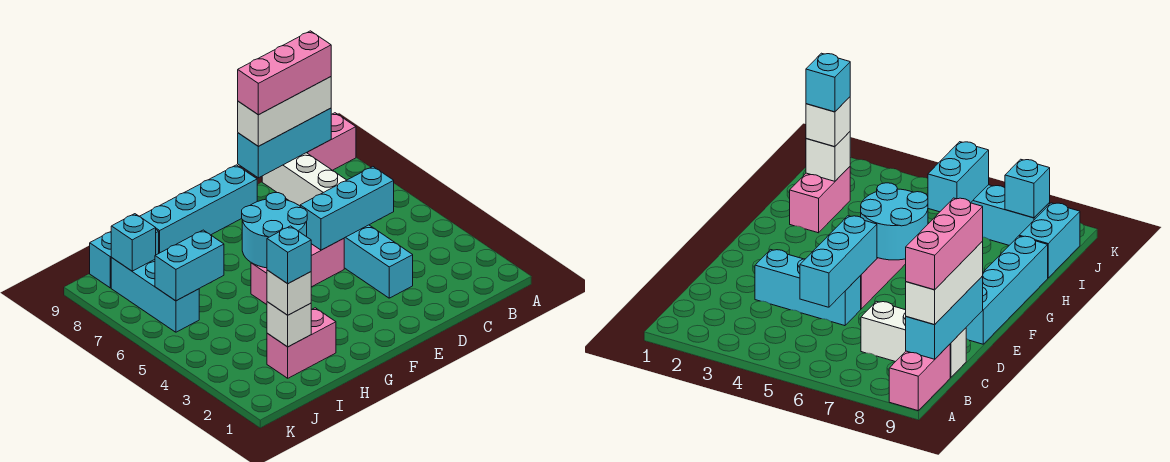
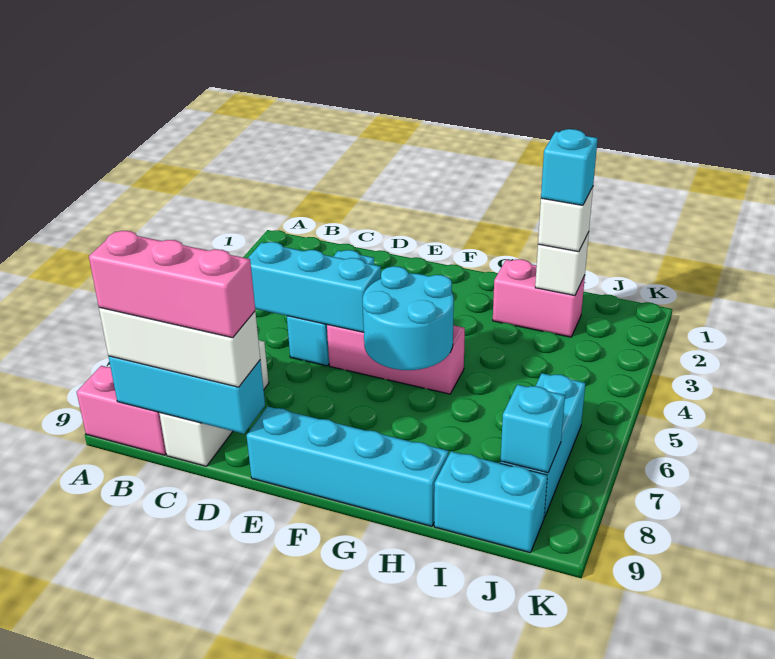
cyan 1x2 brick [155,230,224,301] -> none

